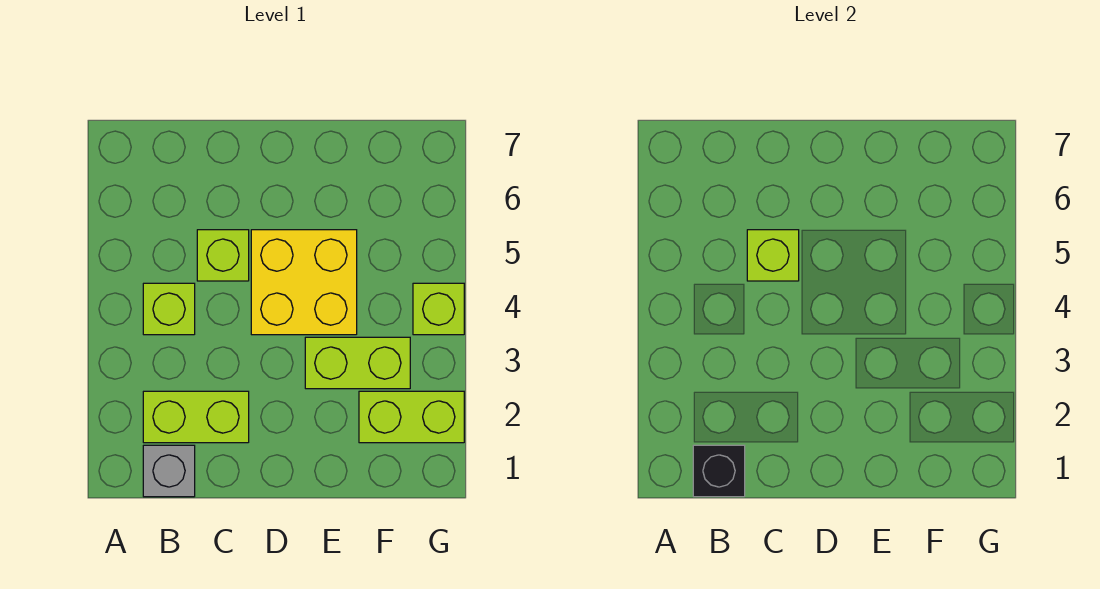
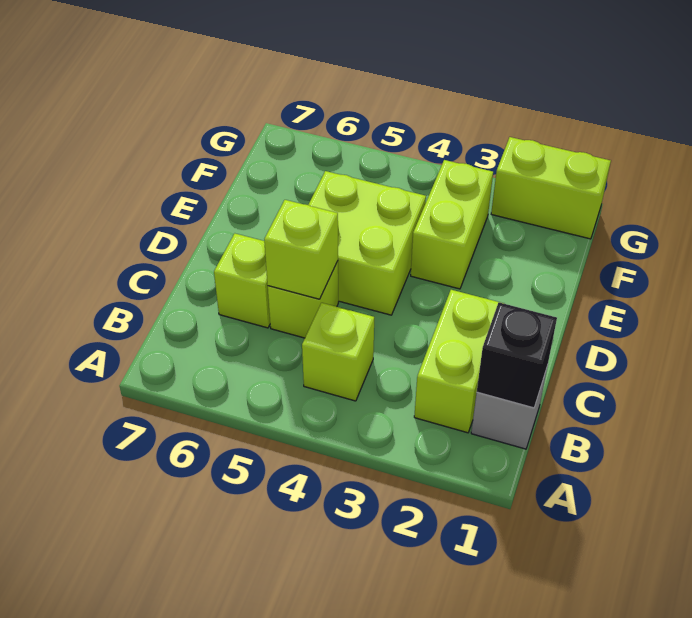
yellow 2x2 brick [251,230,357,335] -> lime 2x2 brick [308,171,426,315]
lime 1x2 brick [359,391,464,443] -> lime 1x2 brick turned to [491,137,611,239]
lime 1x1 brick [413,283,464,335] -> lime 1x1 brick moved to [214,234,270,328]

